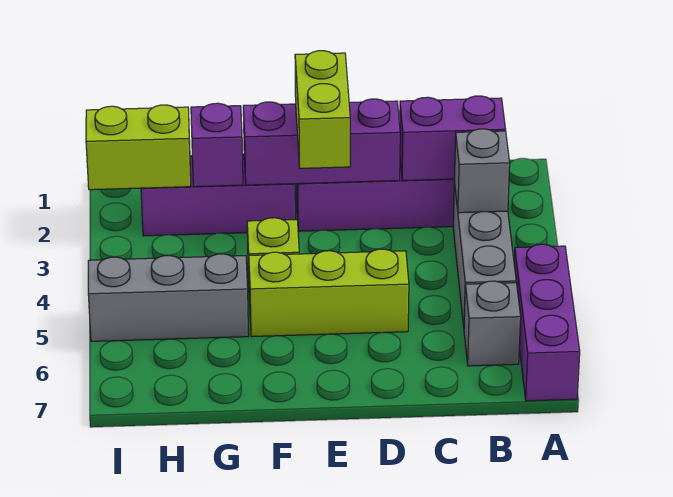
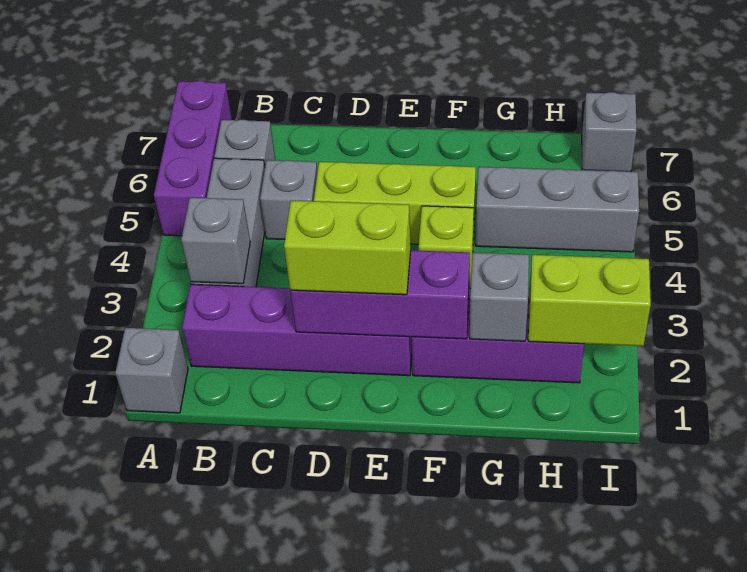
none -> grey 1x1 brick [115,328,188,413]
purple 1x2 brick [400,96,506,180] -> none
none -> grey 1x1 brick [260,160,317,239]
lime 1x2 brick [295,51,350,168] -> lime 1x2 brick turned to [284,201,411,295]
purple 1x1 brick [191,103,243,187] -> grey 1x1 brick [470,253,529,341]
none -> grey 1x1 brick [582,92,637,172]

